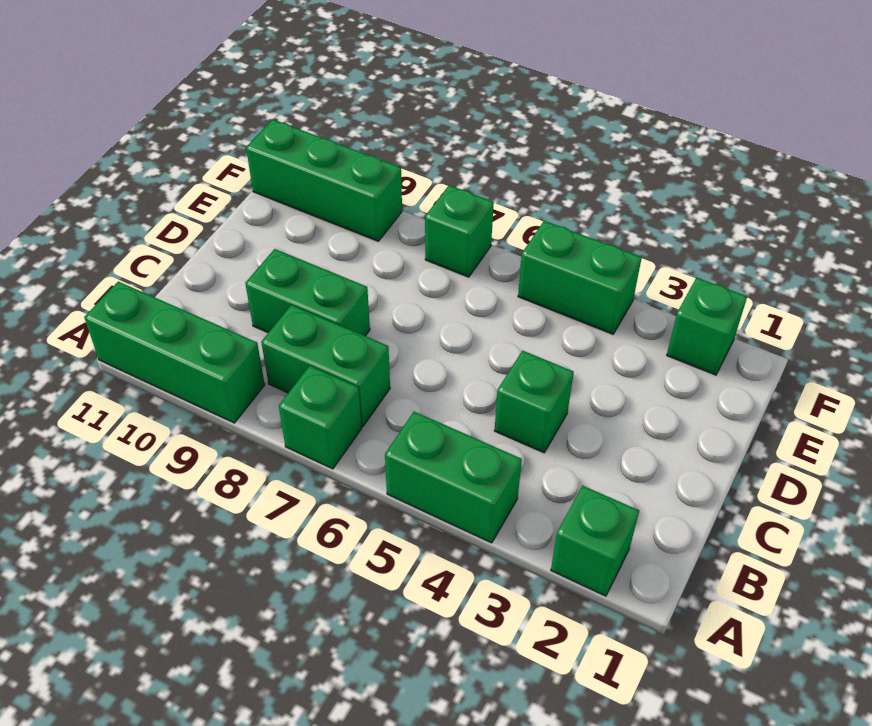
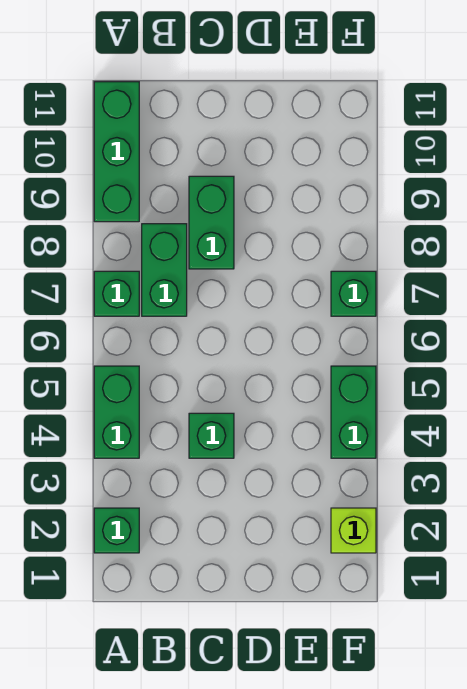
green 1x1 brick [667,278,747,375] -> lime 1x1 brick [331,508,376,553]
green 1x3 brick [246,120,402,241] -> none

